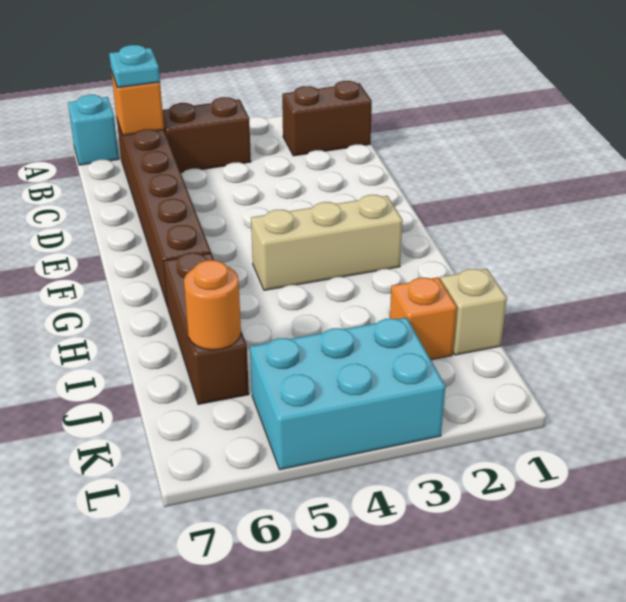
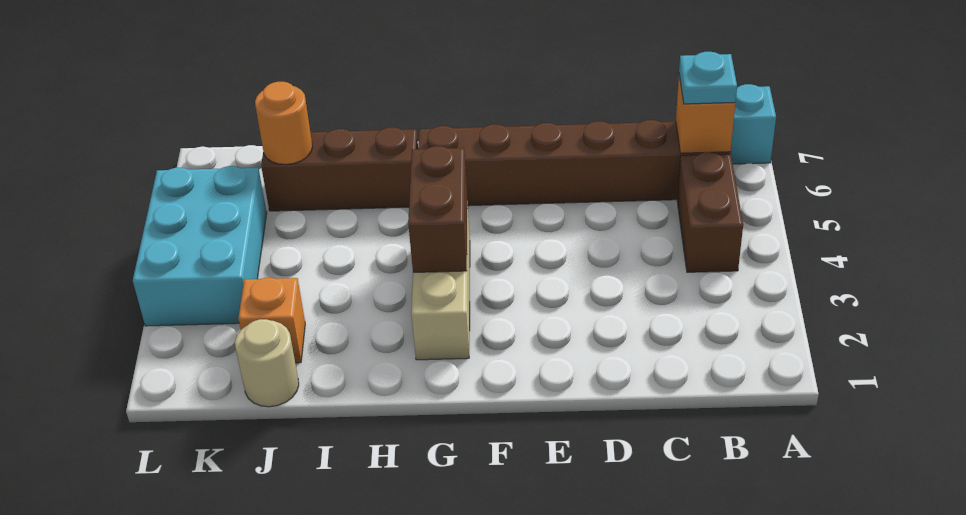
brown 1x2 brick [282,81,372,156] -> brown 1x2 brick moved to [408,146,467,272]
tan 1x1 brick [441,269,507,355] -> tan 1x1 round brick [235,319,299,407]

